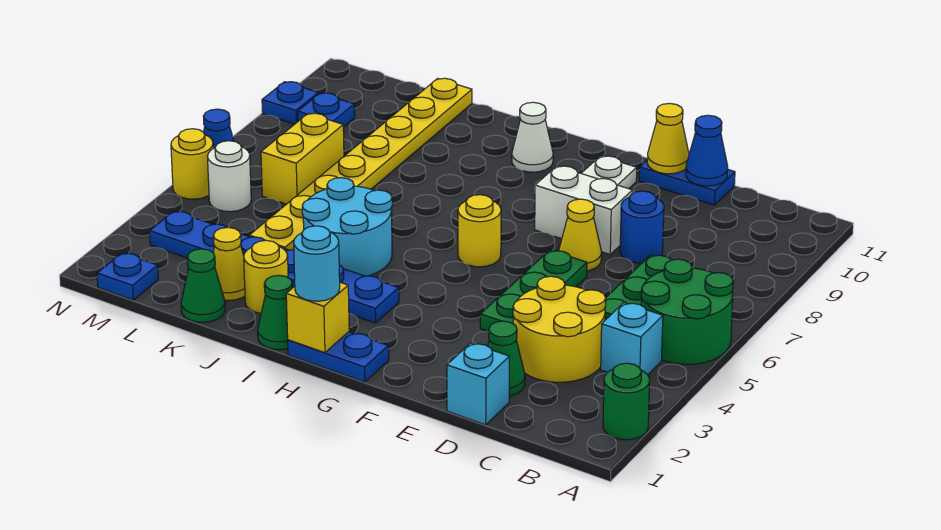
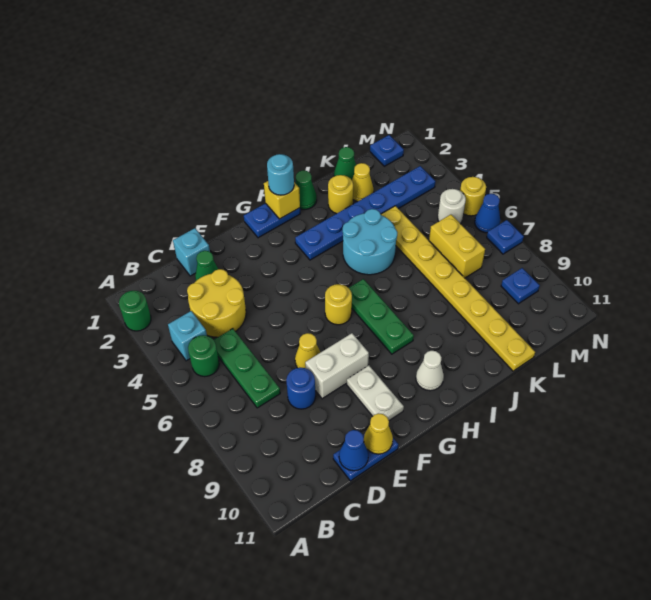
green 2x2 round brick [641,259,733,364] -> green 1x1 round brick [188,335,219,377]
green 1x3 plate [480,250,587,332] -> green 1x3 plate moved to [349,279,414,354]
blue 1x1 plate [262,82,318,124] -> blue 1x1 plate moved to [487,220,524,254]

